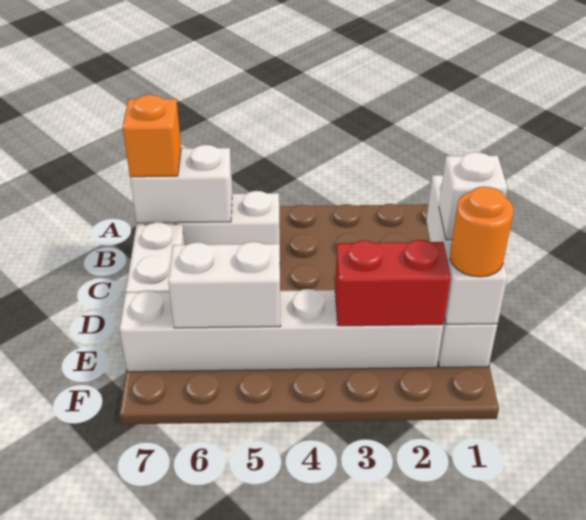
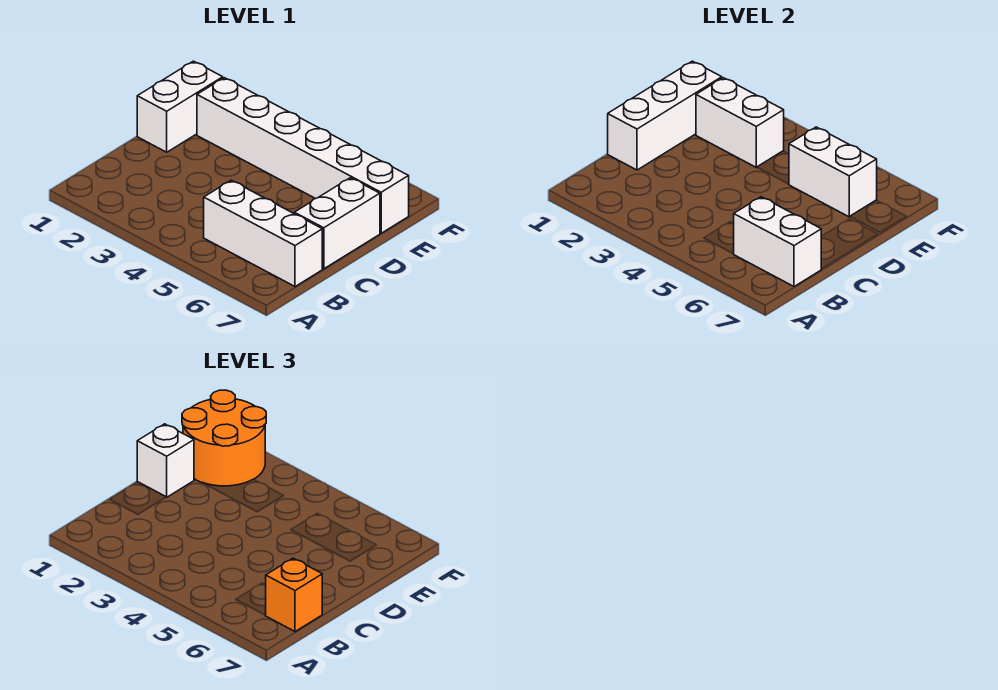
orange 1x1 round brick [450,186,514,277] -> orange 2x2 round brick [182,390,266,486]
red 1x2 brick [335,240,451,326] -> white 1x2 brick [696,78,784,167]

